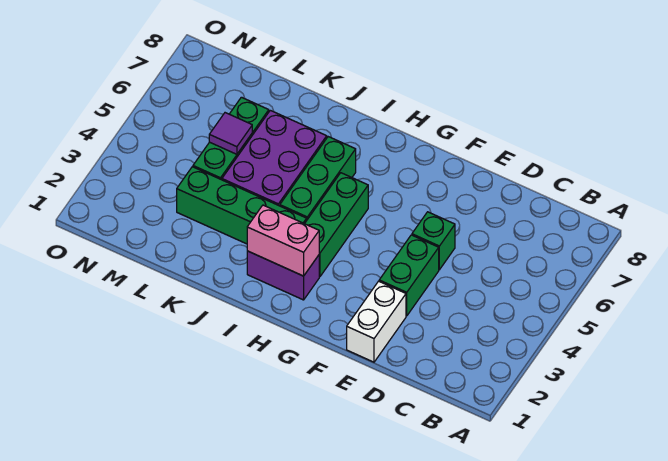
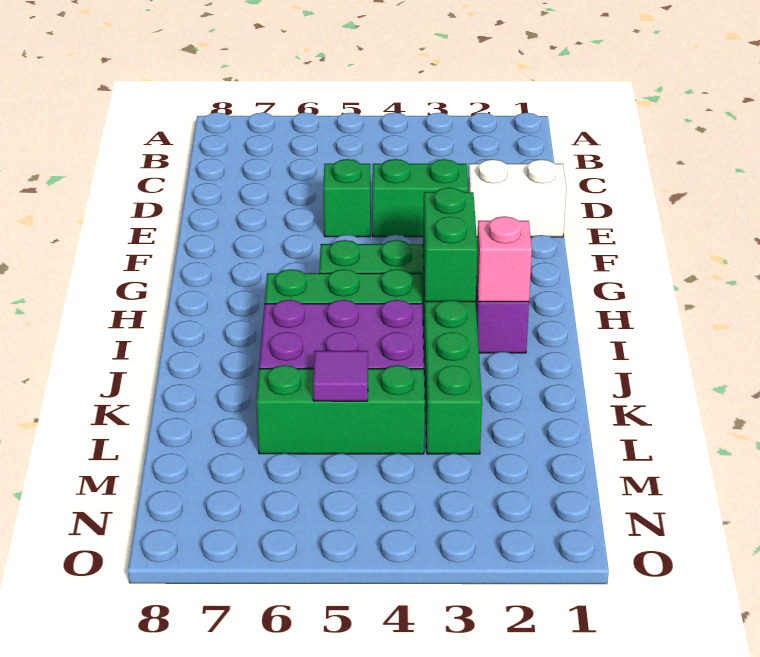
pink 1x2 brick [247,205,319,276] -> pink 1x1 brick [476,216,532,302]
none -> green 1x2 brick [423,188,477,302]

